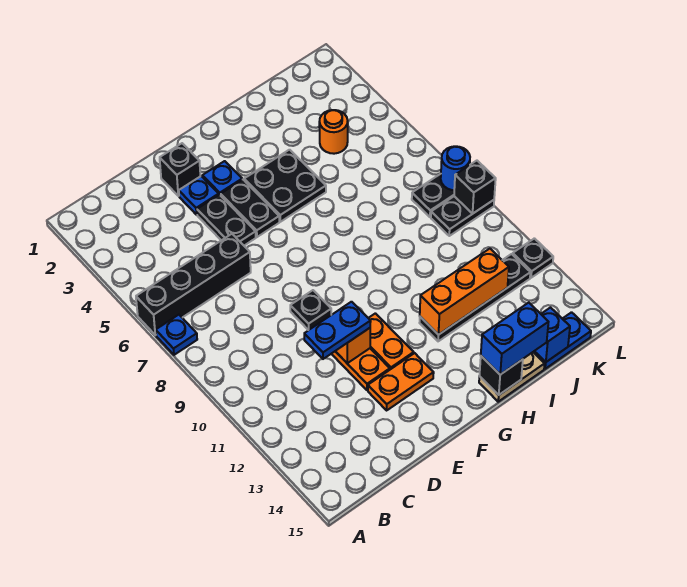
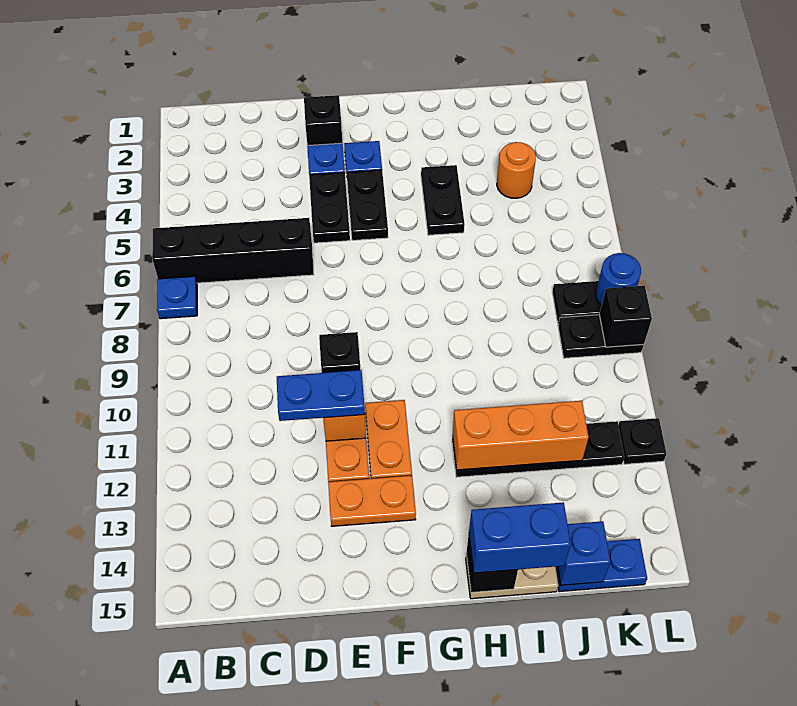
black 2x2 plate [244,150,326,222] -> black 1x2 plate [421,165,465,235]

